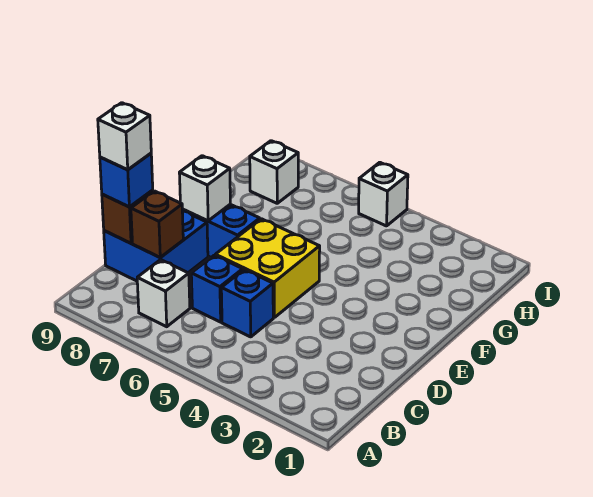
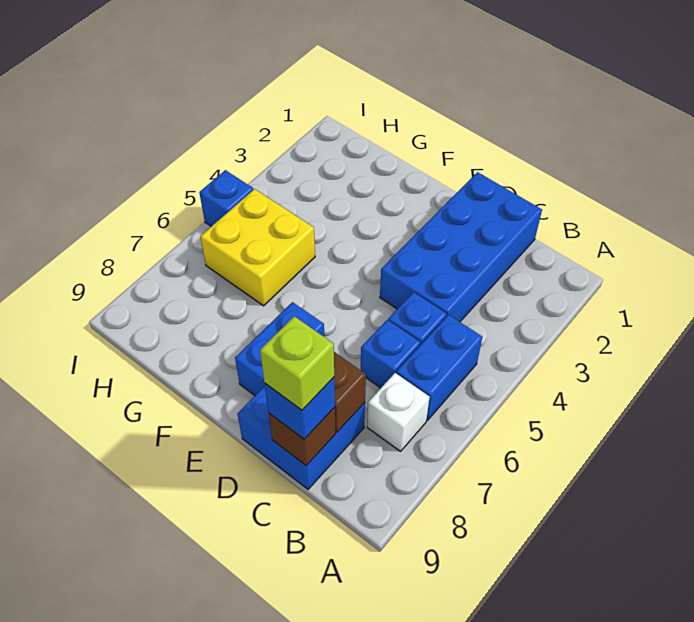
none -> blue 1x2 brick [396,315,482,420]
none -> blue 2x4 brick [380,172,542,322]
white 1x1 brick [98,103,151,170] -> lime 1x1 brick [260,316,334,410]
yellow 2x2 brick [215,219,320,317] -> yellow 2x2 brick moved to [200,189,315,306]
white 1x1 brick [179,156,230,221] -> none
white 1x1 brick [250,141,299,203] -> none
white 1x1 brick [359,162,408,226] -> blue 1x1 brick [199,170,253,226]

